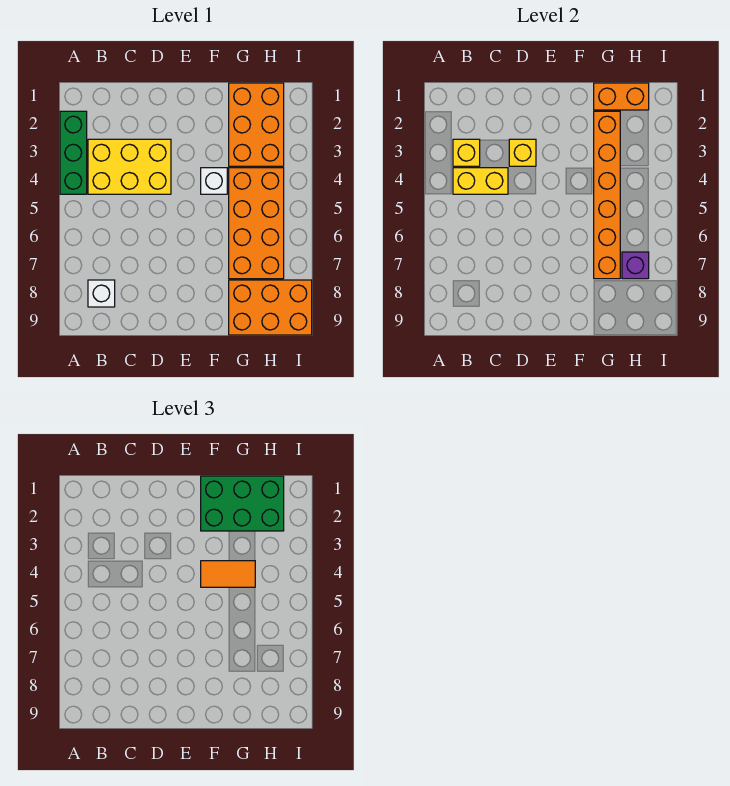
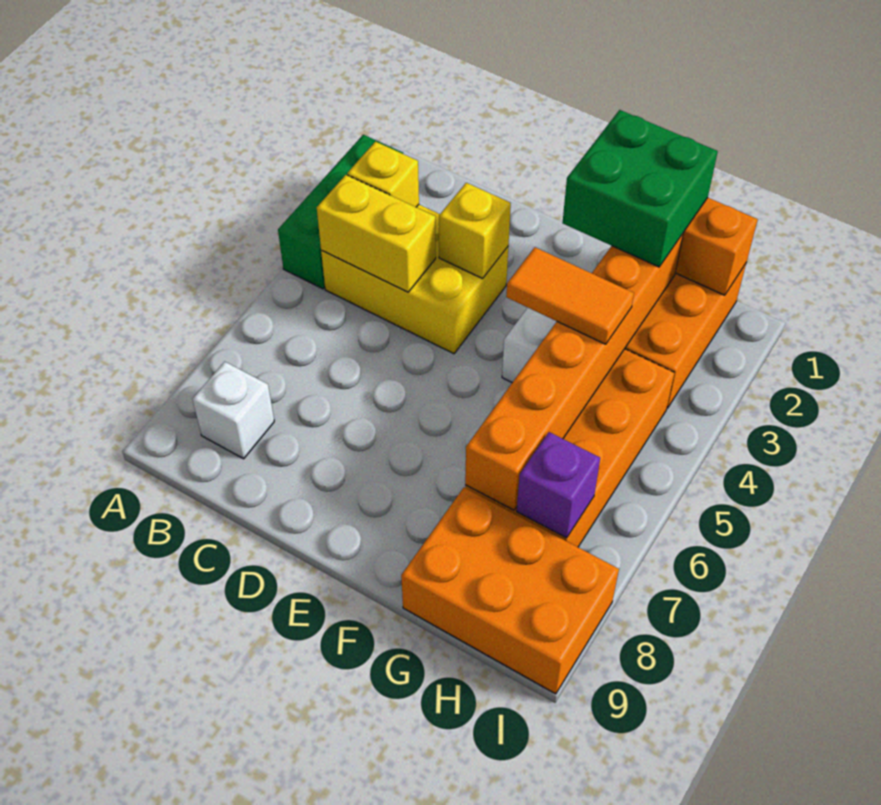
green 2x3 brick [201,476,284,531] -> green 2x2 brick [563,110,718,267]

